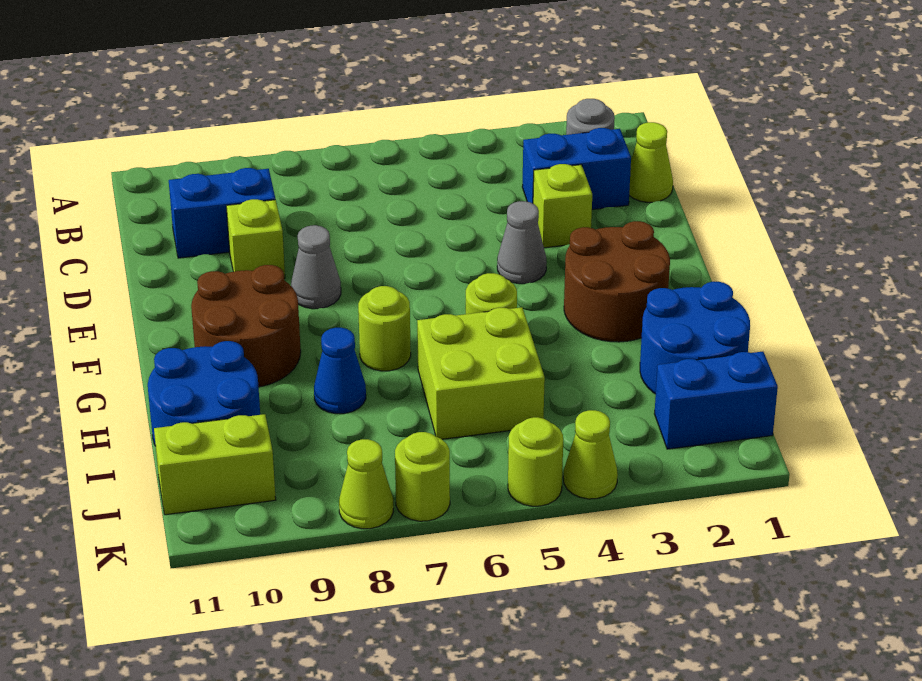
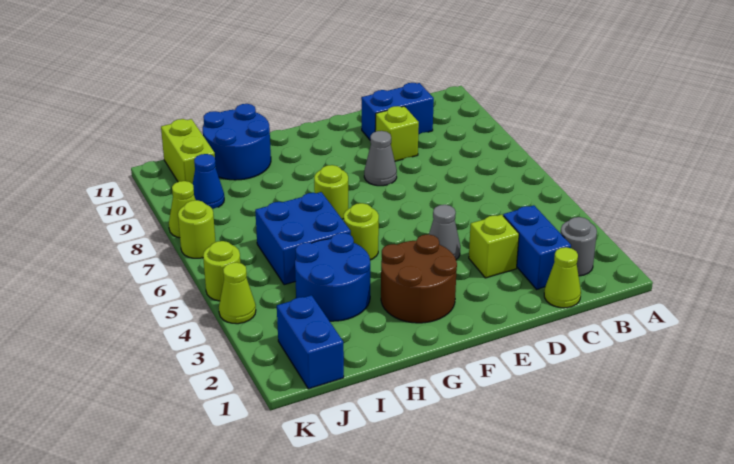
blue 1x2 brick [169,168,275,258] -> blue 1x2 brick turned to [361,83,434,140]
brown 2x2 round brick [191,265,301,387] -> none
blue 2x2 round brick [640,282,750,394] -> blue 2x2 round brick moved to [295,233,370,321]
lime 2x2 brick [417,307,545,439] -> blue 2x2 brick [255,192,351,285]
blue 1x1 cone [314,328,366,414] -> blue 1x1 cone moved to [193,154,224,209]

